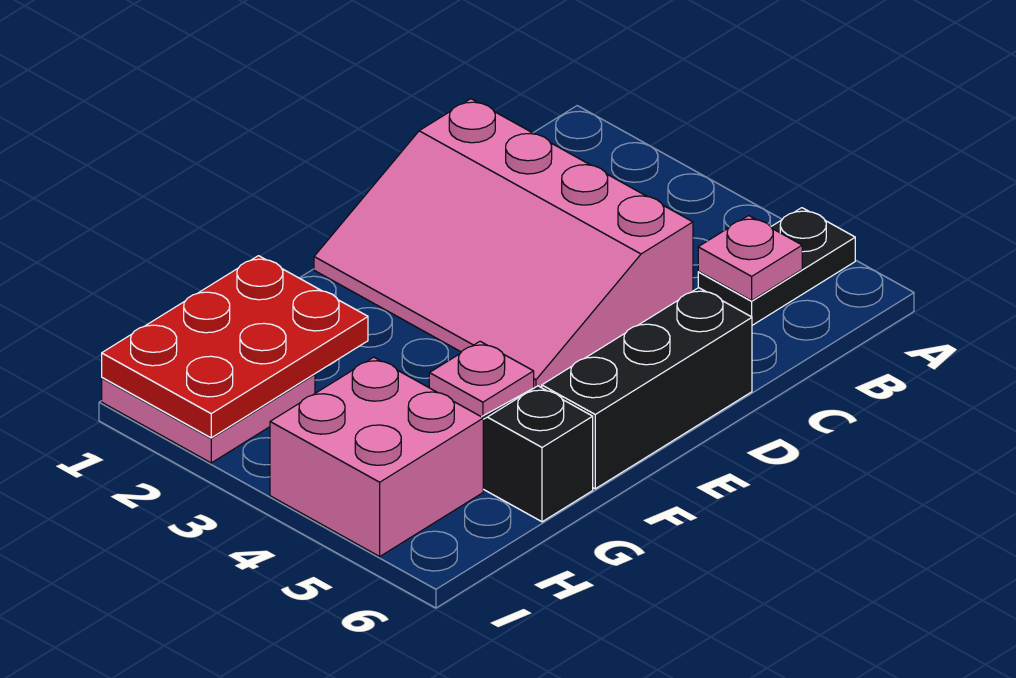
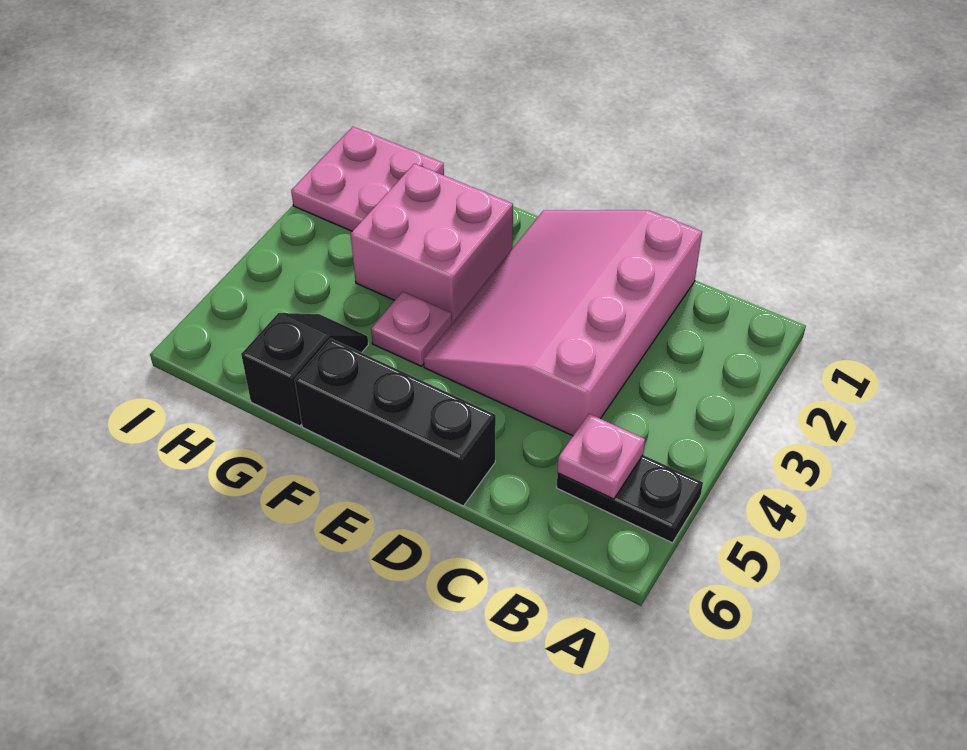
red 2x3 plate [102,256,368,438] -> none
pink 2x2 brick [270,357,483,556] -> pink 2x2 brick moved to [351,164,513,323]

